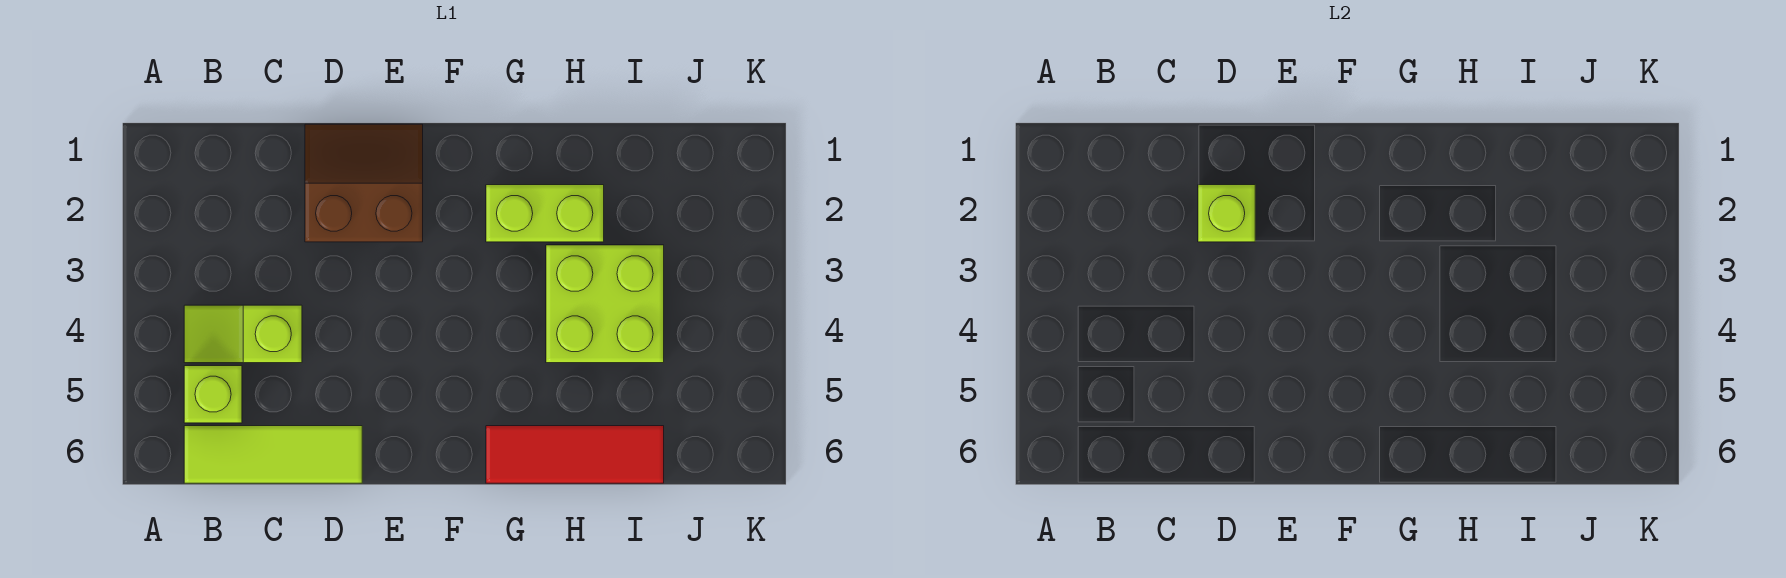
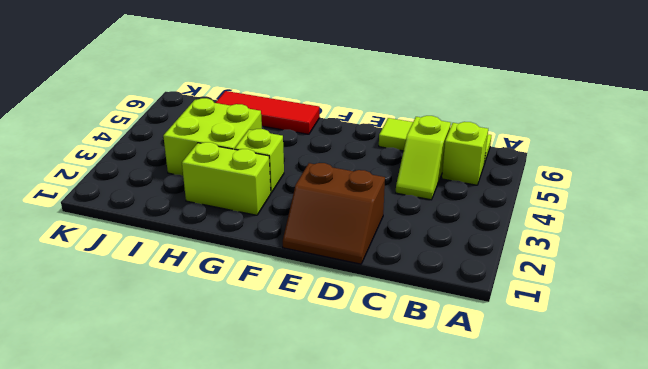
lime 1x2 slope [184,305,302,363] -> lime 1x2 slope turned to [396,116,451,200]
lime 1x1 brick [1198,185,1255,242] -> lime 1x1 brick moved to [235,129,284,193]

